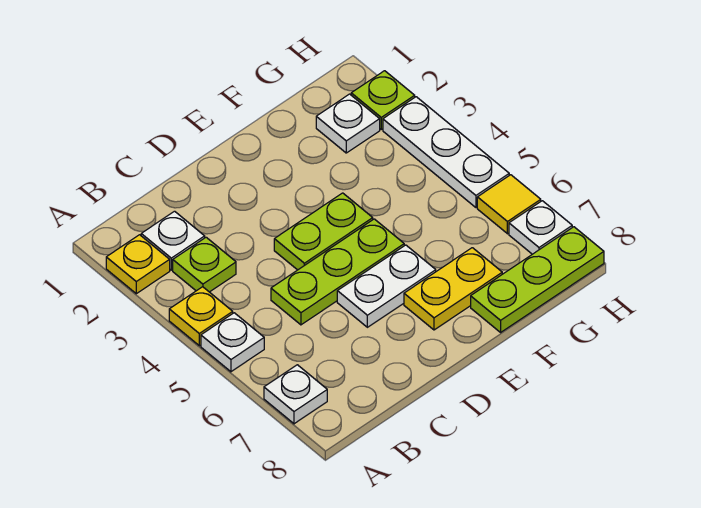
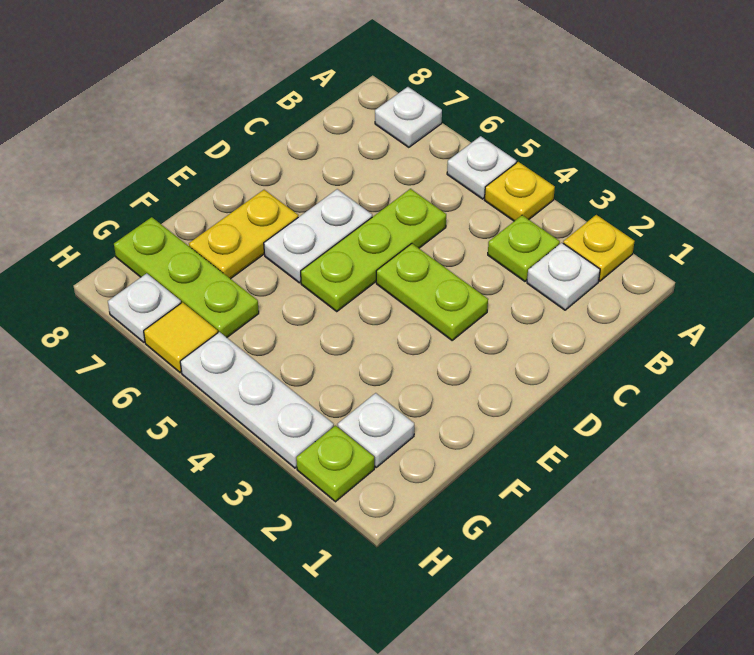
lime 1x2 plate [274,193,373,270] -> lime 1x2 plate turned to [376,244,488,340]
lime 1x3 plate [471,227,604,332] -> lime 1x3 plate turned to [114,217,259,337]

